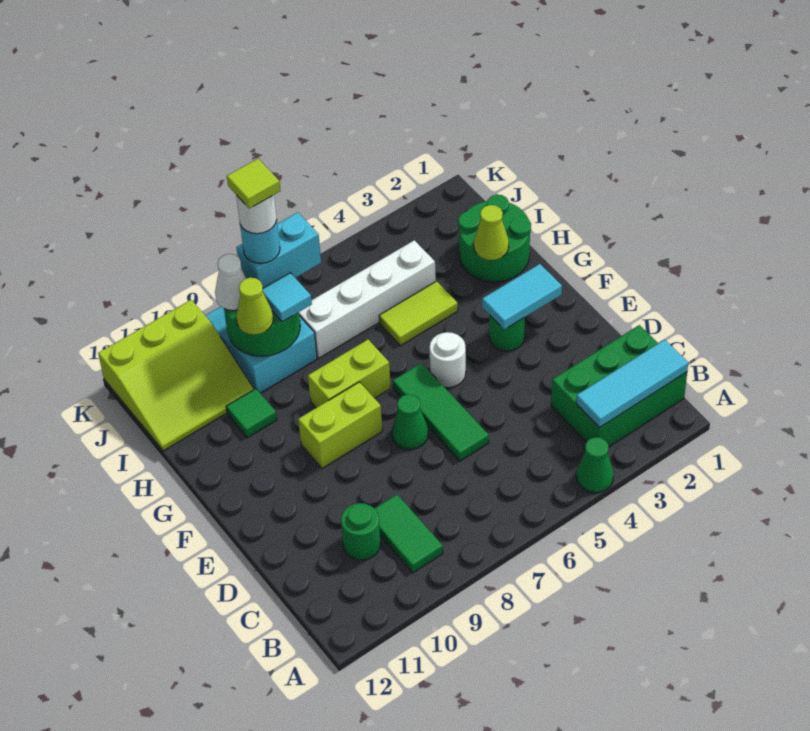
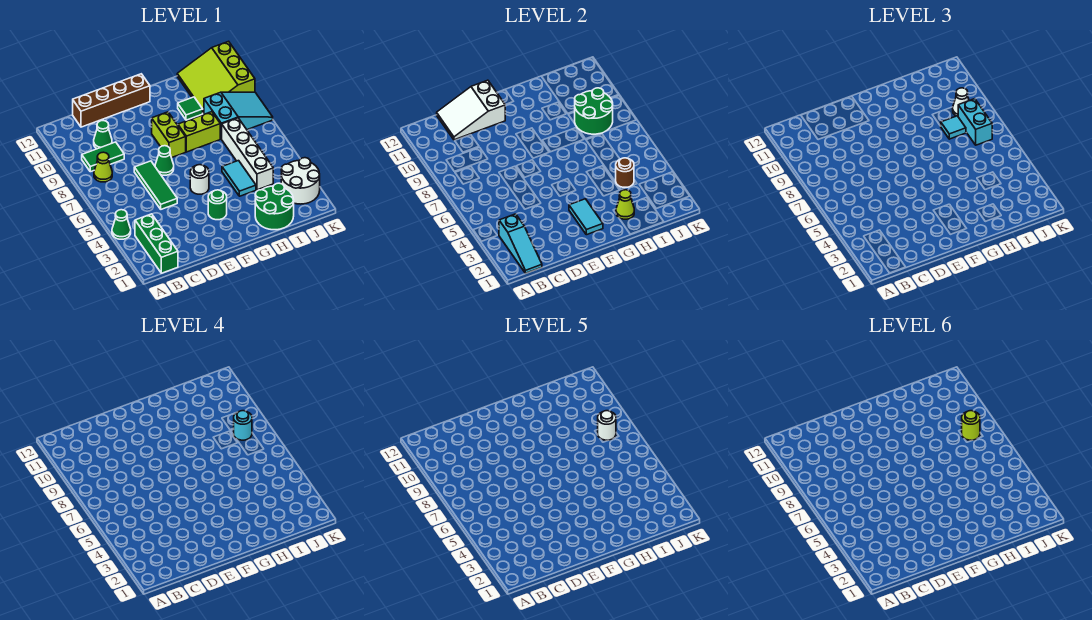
green 2x3 brick [551,325,687,447] -> green 1x3 brick [135,214,178,273]
cyan 1x3 tile [576,340,688,428] -> cyan 1x3 slope [499,214,542,273]
green 1x1 round brick [341,503,381,560] -> green 1x1 cone [94,121,112,149]
none -> white 2x3 slope [437,80,505,140]
none -> brown 1x4 brick [73,74,150,127]
green 1x3 tile [393,363,489,461] -> green 1x3 tile turned to [134,161,177,209]
lime 1x2 brick [308,340,391,408] -> lime 1x2 brick turned to [178,112,220,152]
lime 1x2 tile [379,281,458,346] -> cyan 1x2 tile [222,161,256,196]
none -> brown 1x1 round brick [616,158,634,187]
lime 1x1 cone [236,278,273,335] -> lime 1x1 cone moved to [94,152,112,182]
none -> white 2x2 round brick [281,158,320,204]
lime 1x1 tile [227,159,280,209] -> lime 1x1 round brick [962,411,980,440]

